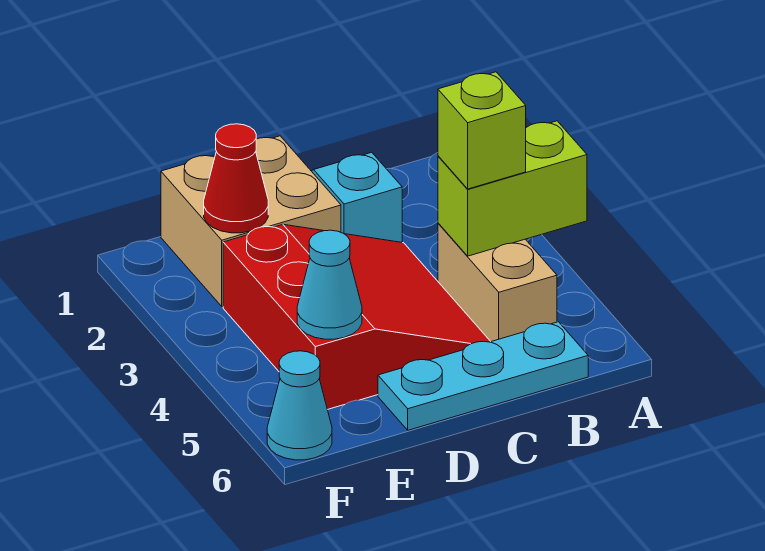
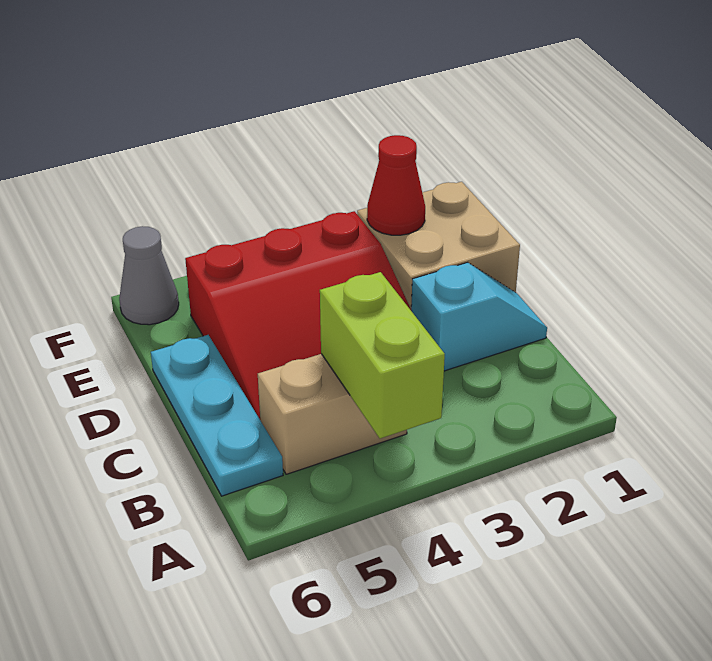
lime 1x1 brick [438,72,526,189] -> none
cyan 1x1 cone [297,230,362,339] -> none
cyan 1x1 cone [267,351,332,460] -> grey 1x1 cone [119,226,179,325]

